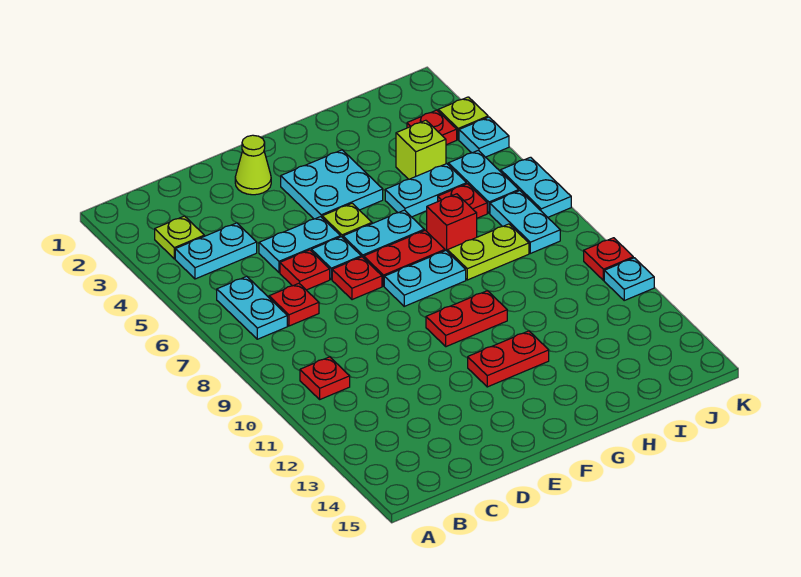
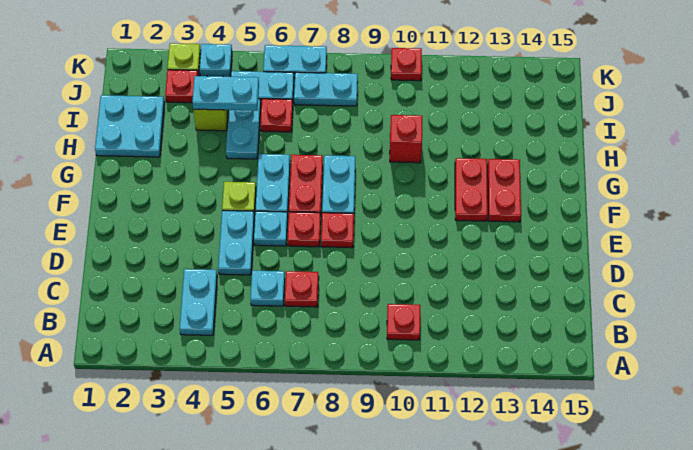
lime 1x1 plate [155,216,204,259] -> none
cyan 1x2 plate [217,276,287,339] -> cyan 1x2 plate moved to [192,76,259,111]
red 1x1 plate [280,250,330,290] -> red 1x1 plate moved to [321,213,354,248]
lime 1x1 cone [235,135,271,195] -> none
cyan 2x2 plate [281,150,383,219] -> cyan 2x2 plate moved to [95,95,165,157]
red 1x2 plate [426,291,507,347] -> red 1x2 plate moved to [488,159,521,222]
red 1x1 brick [427,194,477,252] -> red 1x1 brick moved to [390,115,422,163]
lime 1x2 plate [448,224,529,280] -> none
cyan 1x1 plate [604,258,654,300] -> cyan 1x1 plate moved to [250,271,285,306]

